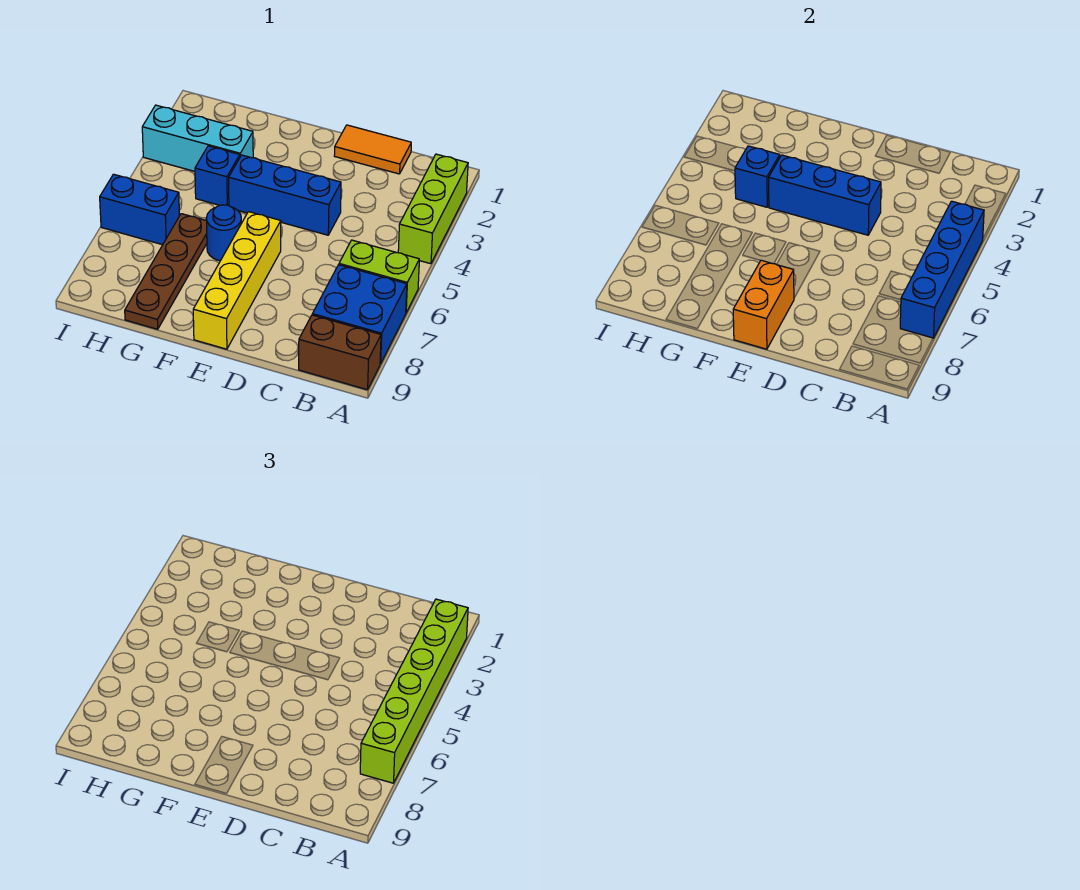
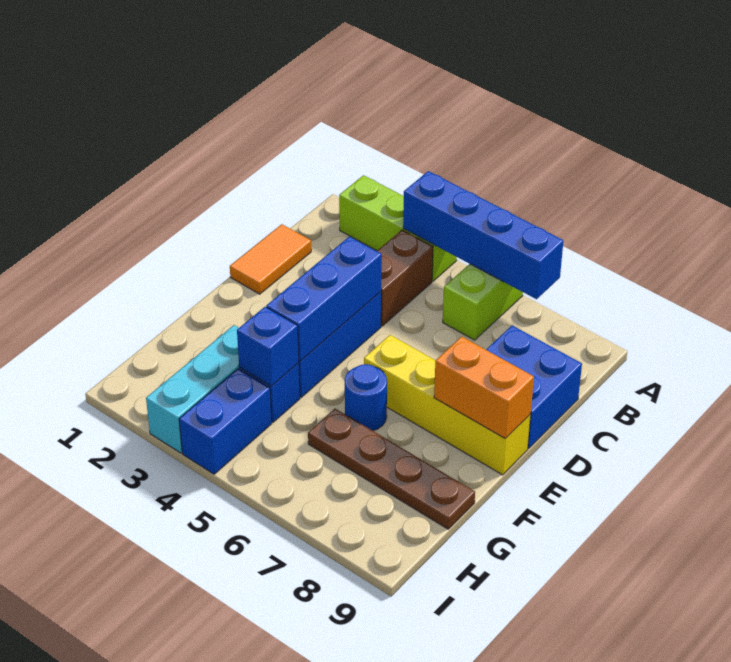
lime 1x6 brick [360,599,468,783] -> none
blue 2x2 brick [312,265,407,364] -> blue 2x2 brick moved to [486,326,582,449]
brown 1x2 brick [299,315,381,390] -> brown 1x2 brick moved to [377,230,433,326]
blue 1x2 brick [100,174,179,245] -> blue 1x2 brick moved to [179,369,272,474]

